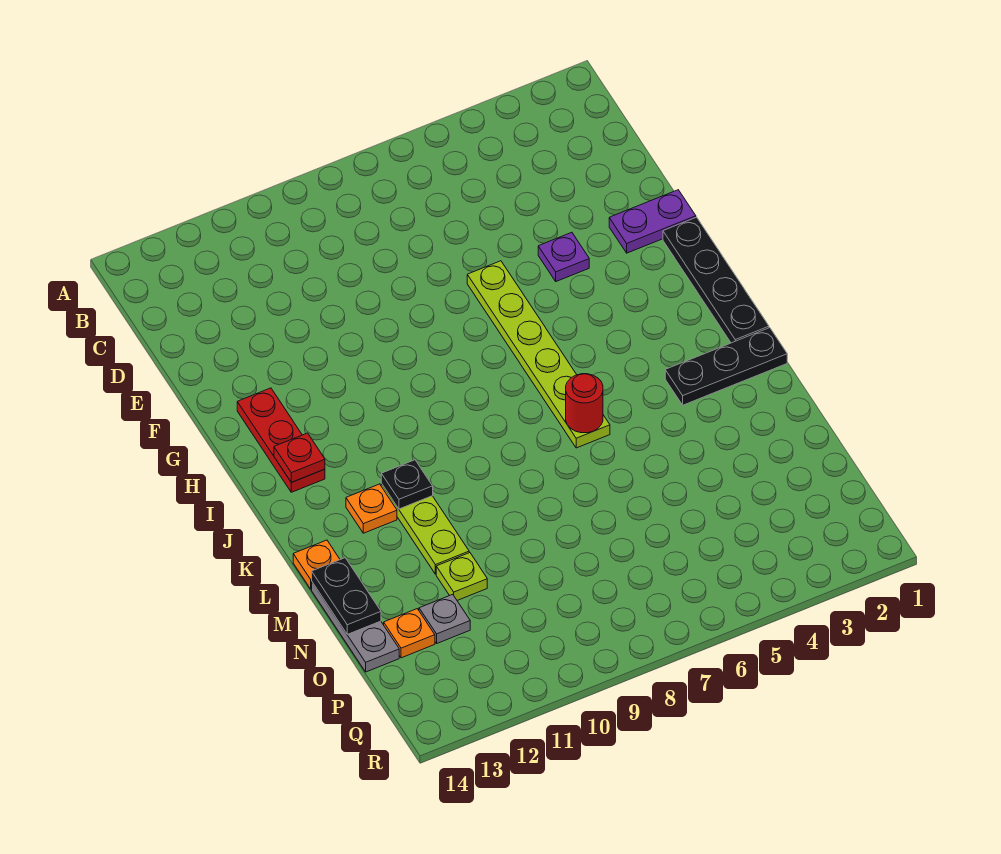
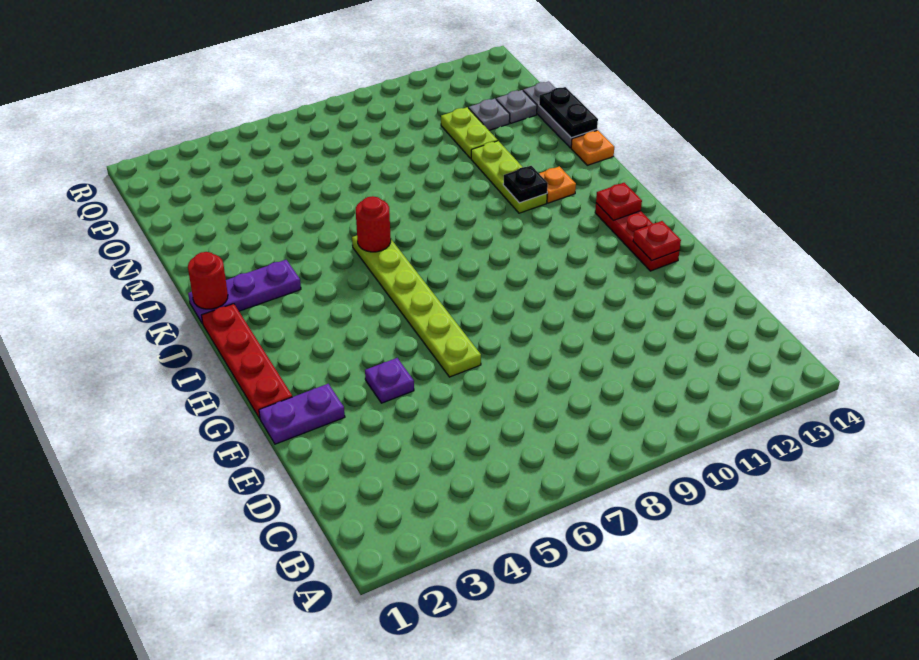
black 1x4 plate [663,217,769,343] -> red 1x4 plate [202,304,292,419]
none -> red 1x1 plate [633,221,681,261]
black 1x3 plate [665,328,787,405] -> purple 1x3 plate [188,260,301,324]
none -> red 1x1 round brick [188,252,228,309]
lime 1x1 plate [436,553,487,600] -> lime 1x2 plate [441,107,498,158]
orange 1x1 plate [384,609,435,658] -> grey 1x1 plate [496,90,537,123]

